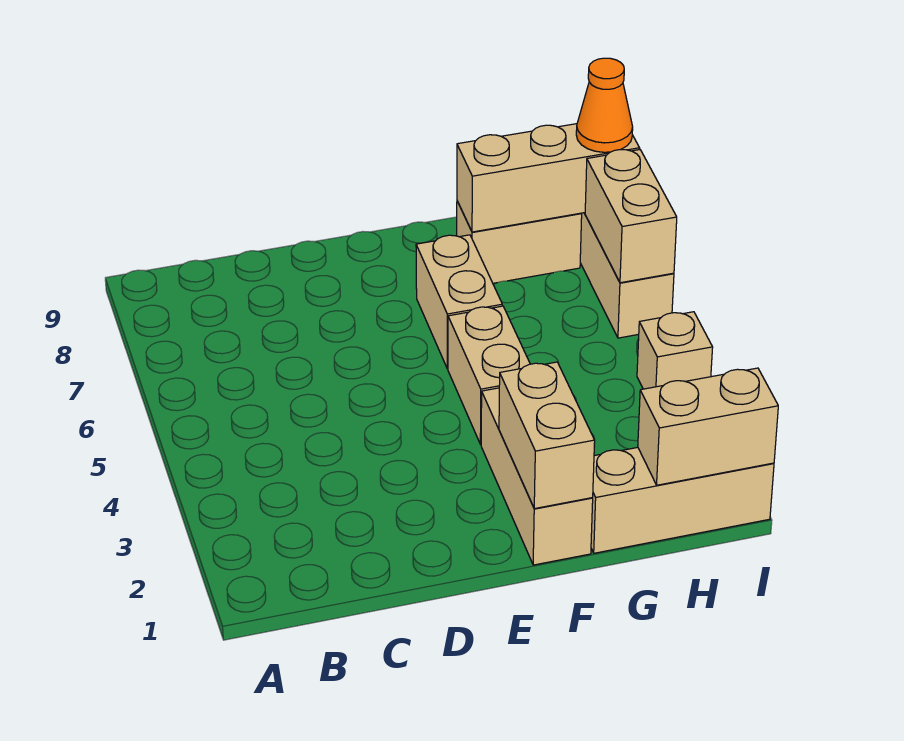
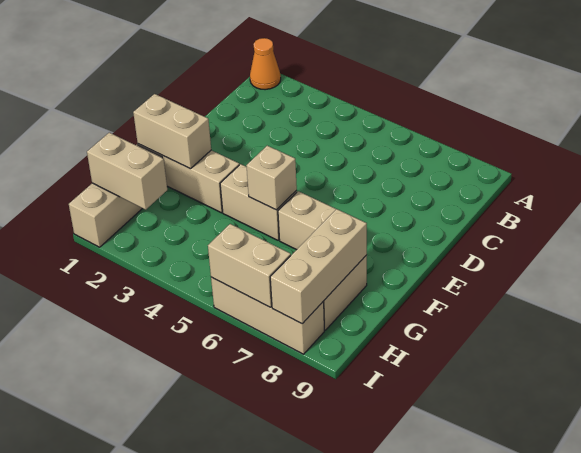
tan 1x2 brick [638,368,778,485] -> tan 1x2 brick turned to [87,133,167,210]
tan 1x1 brick [637,312,713,389] -> tan 1x1 brick moved to [246,146,297,210]
orange 1x1 cone [576,58,633,152] -> orange 1x1 cone moved to [250,38,281,90]

